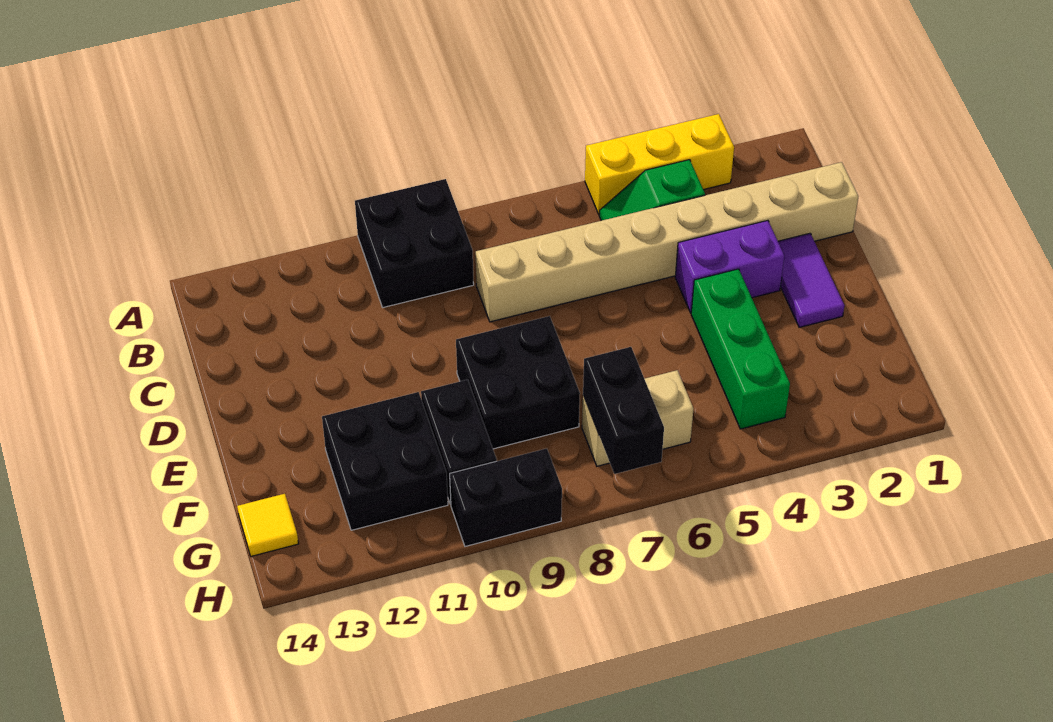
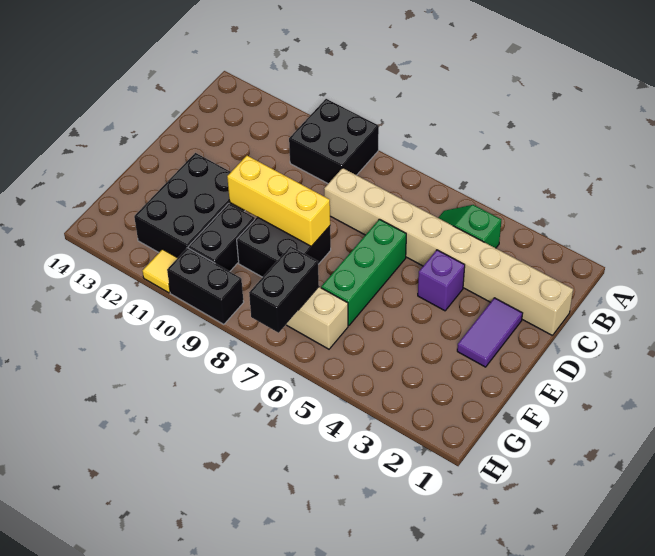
yellow 1x3 brick [585,114,734,215] -> yellow 1x3 brick moved to [227,156,330,246]
purple 1x2 brick [675,221,784,313] -> purple 1x1 brick [418,250,465,311]
green 1x3 brick [691,269,790,429] -> green 1x3 brick moved to [321,219,406,326]
black 2x2 brick [322,392,448,530] -> black 2x3 brick [134,153,245,258]
yellow 1x1 tile [237,494,299,556] -> yellow 1x1 tile moved to [143,249,177,293]

